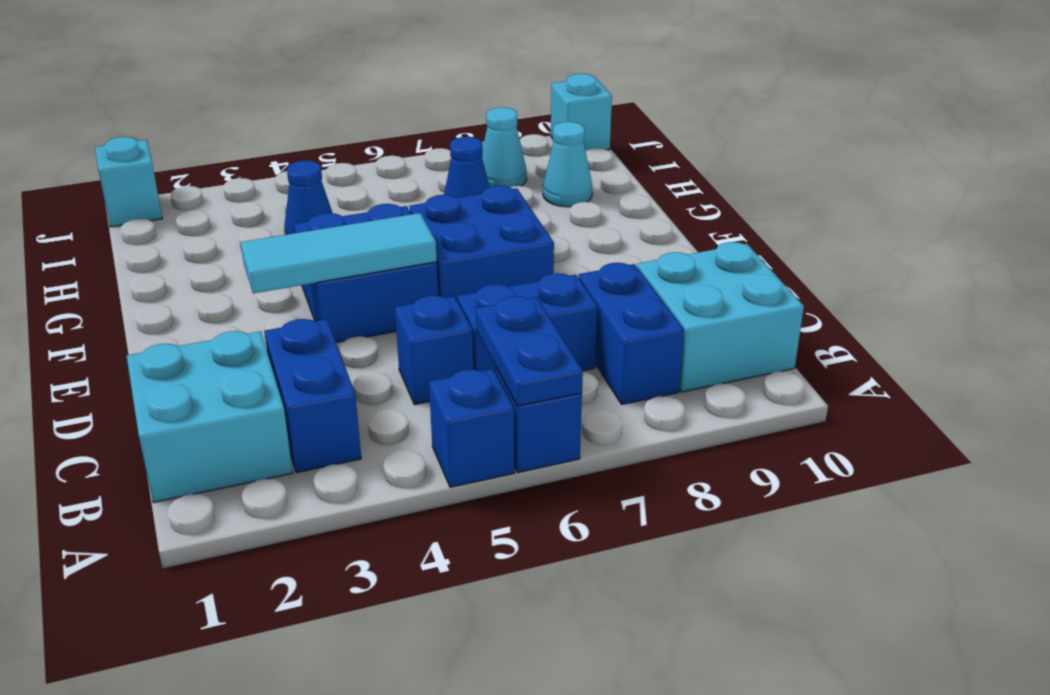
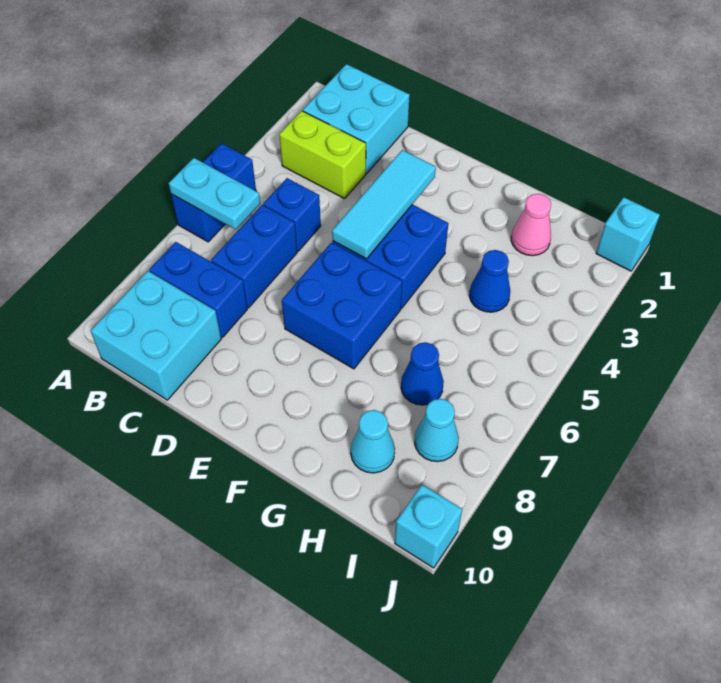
blue 1x2 plate [476,296,583,406] -> cyan 1x2 plate [169,158,260,230]
blue 1x2 brick [264,319,361,473] -> lime 1x2 brick [279,111,366,199]
none -> pink 1x1 cone [511,194,551,256]

